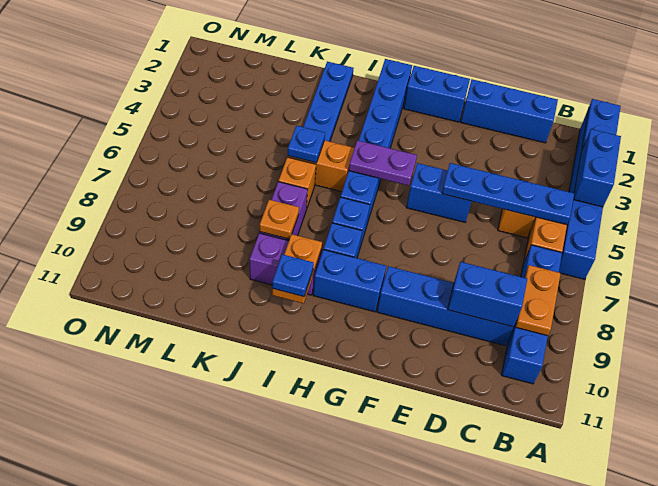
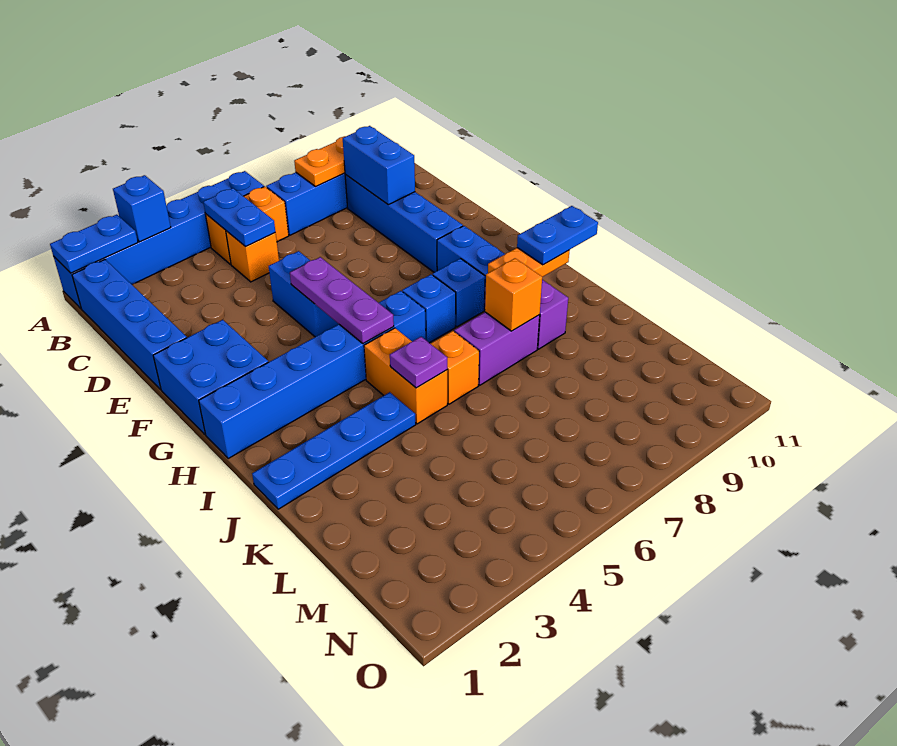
blue 1x2 brick [573,129,621,207] -> blue 1x1 brick [113,175,171,242]
blue 1x4 plate [442,163,574,225] -> blue 1x2 plate [203,188,275,247]
blue 1x3 brick [461,79,558,143] -> blue 1x4 brick [72,260,187,389]
blue 1x2 brick [404,66,470,122] -> blue 2x2 brick [153,320,268,434]
purple 1x2 plate [349,140,417,186] -> purple 1x3 plate [290,257,394,344]
blue 1x1 plate [272,254,314,297] -> blue 1x2 plate [517,206,598,265]
blue 1x1 plate [288,126,325,163] -> purple 1x1 plate [390,337,447,388]
orange 1x1 plate [260,200,299,239] -> orange 1x1 brick [485,258,542,331]

